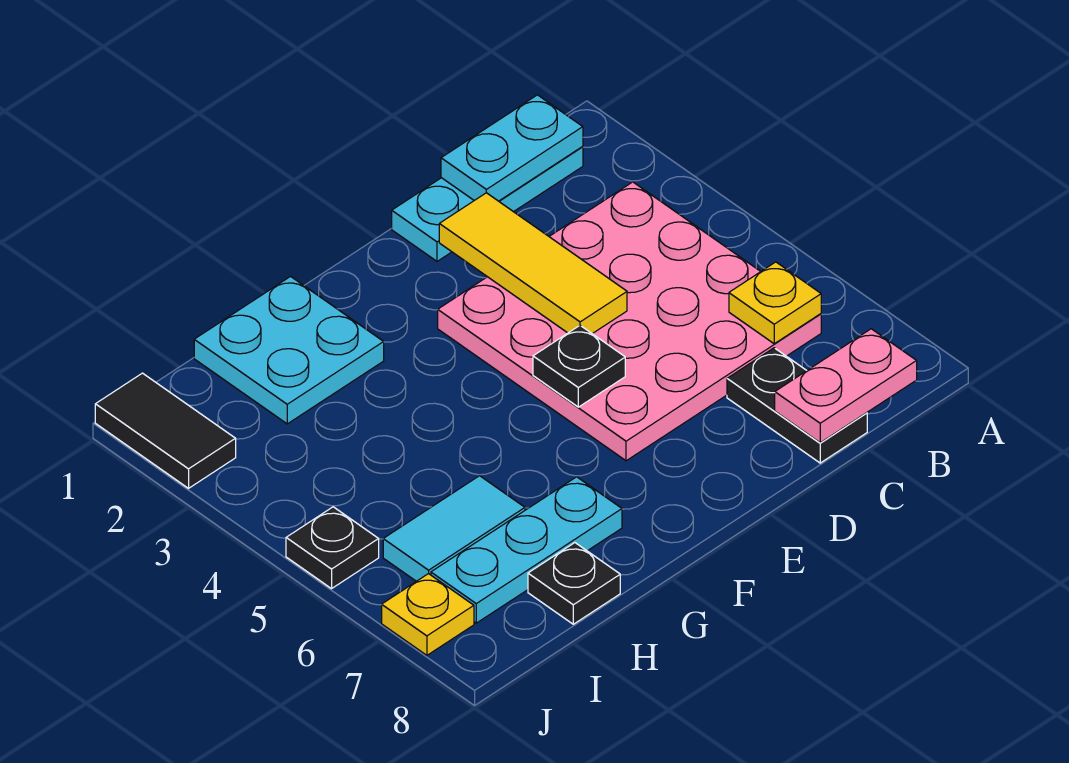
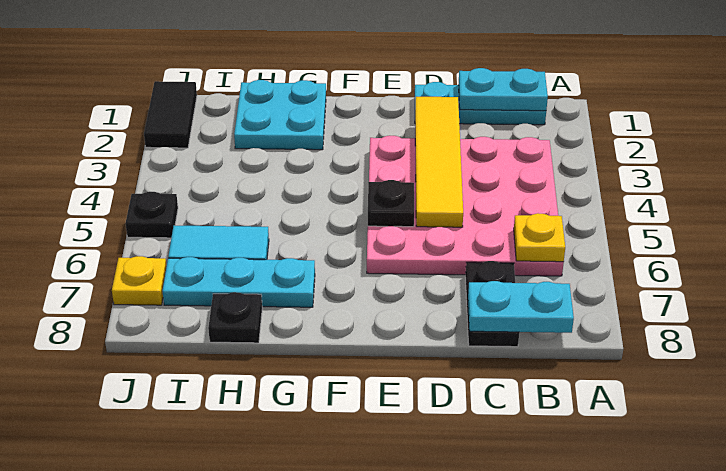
pink 1x2 plate [775,329,917,443] -> cyan 1x2 plate [468,281,574,333]
yellow 1x3 tile [439,193,627,334] -> yellow 1x4 tile [415,97,463,227]

